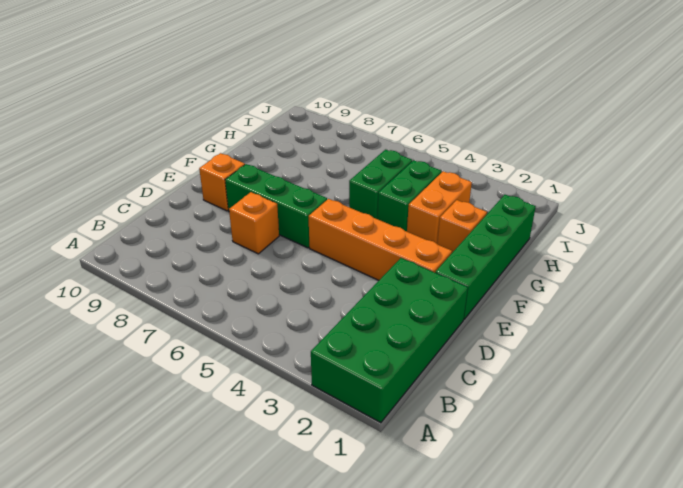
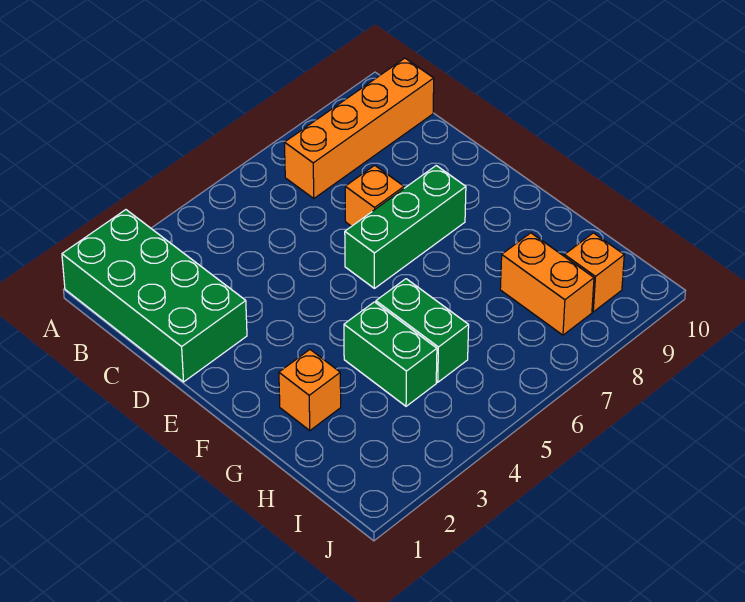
green 1x4 brick [435,195,536,319] -> none
orange 1x4 brick [308,199,452,280] -> orange 1x4 brick moved to [284,58,434,198]
orange 1x1 brick [199,153,245,211] -> orange 1x1 brick moved to [564,233,624,312]
orange 1x2 brick [407,171,472,244] -> orange 1x2 brick moved to [500,233,594,335]

